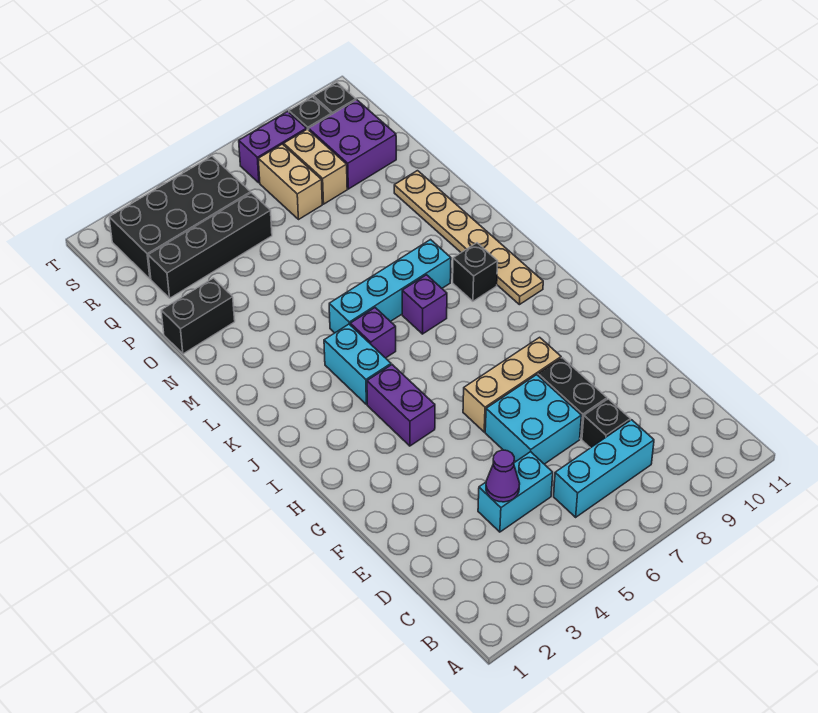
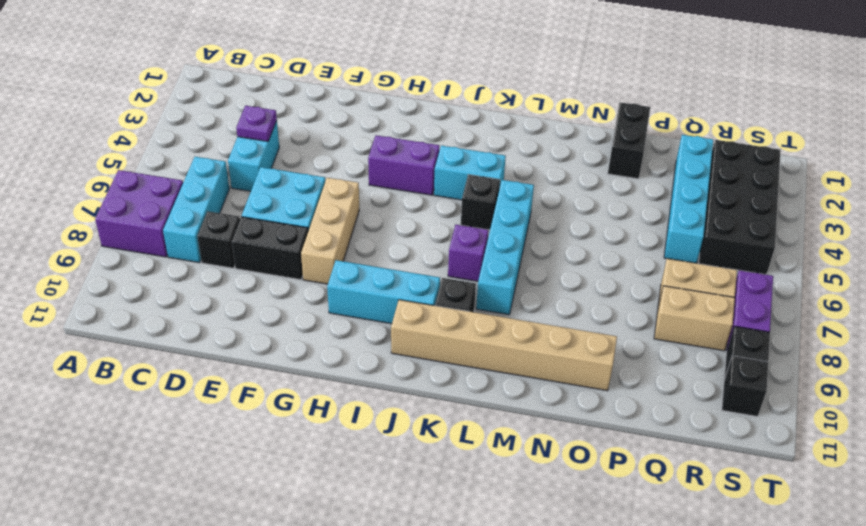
purple 1x1 cone [486,450,520,502] -> purple 1x1 plate [236,106,277,141]
none -> cyan 1x3 brick [327,260,440,324]
tan 1x6 plate [394,171,543,305] -> tan 1x6 brick [391,300,617,391]
purple 1x1 brick [350,308,396,358] -> black 1x1 brick [461,175,500,230]
black 1x4 brick [148,193,272,298] -> cyan 1x4 brick [664,135,713,263]
purple 2x2 brick [309,100,396,189] -> purple 2x2 brick moved to [95,170,183,257]

